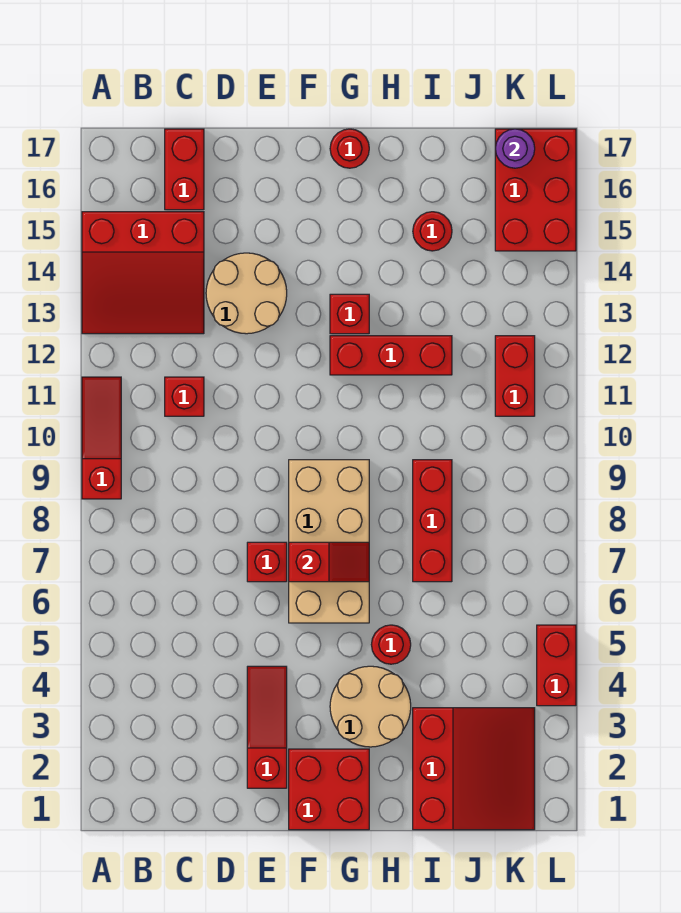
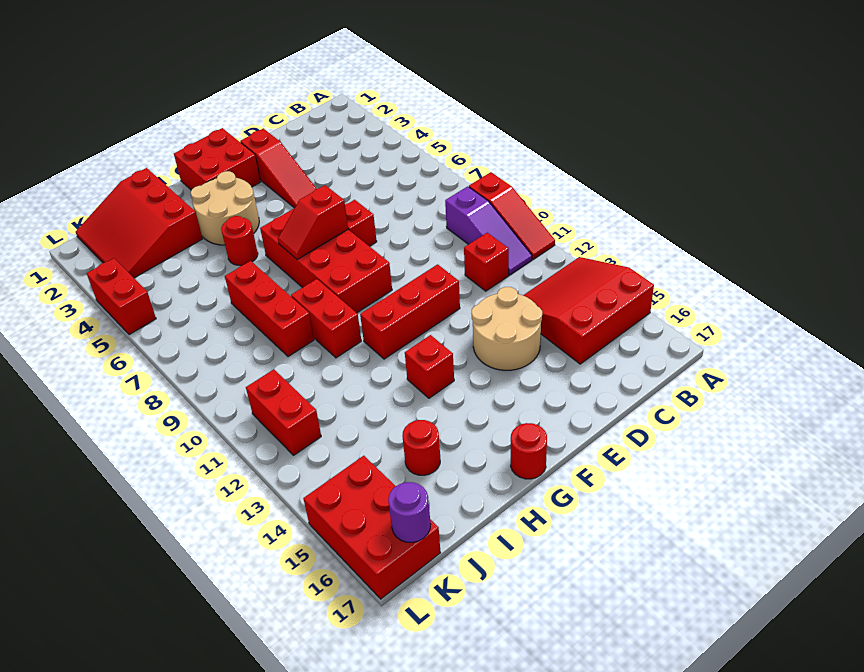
none -> purple 1x3 slope [445,186,532,275]
red 1x2 brick [165,129,204,210] -> red 1x2 brick moved to [291,279,361,358]
tan 2x4 brick [289,460,369,623] -> red 2x4 brick [260,208,392,313]
red 1x3 brick [330,336,452,375] -> red 1x3 brick moved to [360,264,460,359]

